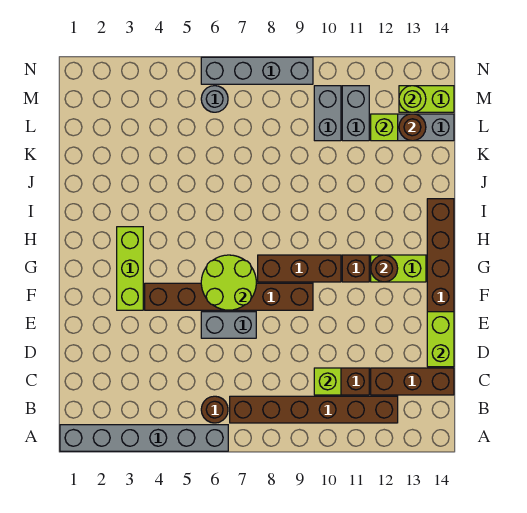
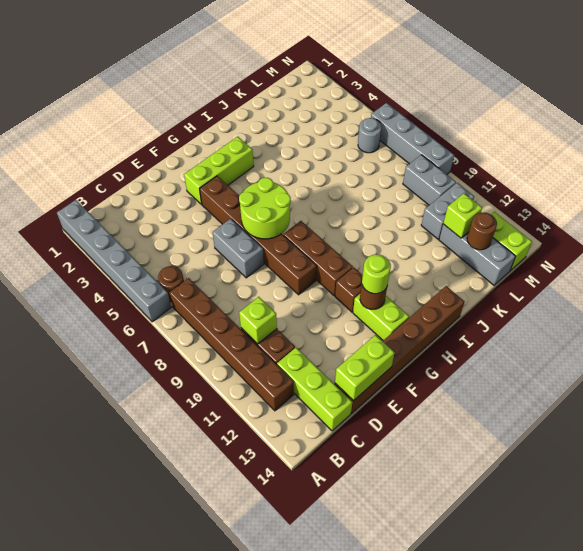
brown 1x3 brick [371,368,454,395] -> lime 1x3 brick [277,348,352,431]
grey 1x2 brick [314,86,341,141] -> grey 1x2 brick turned to [403,155,456,205]
lime 1x1 round brick [399,86,426,112] -> lime 1x1 round brick moved to [362,254,391,294]

